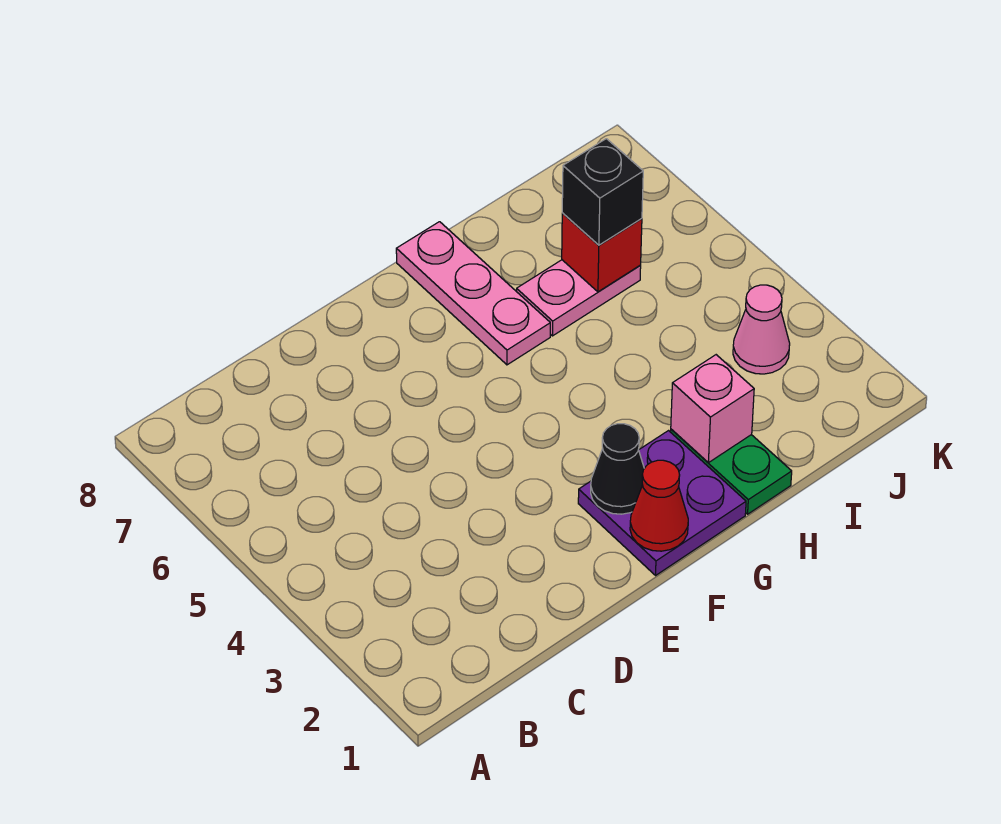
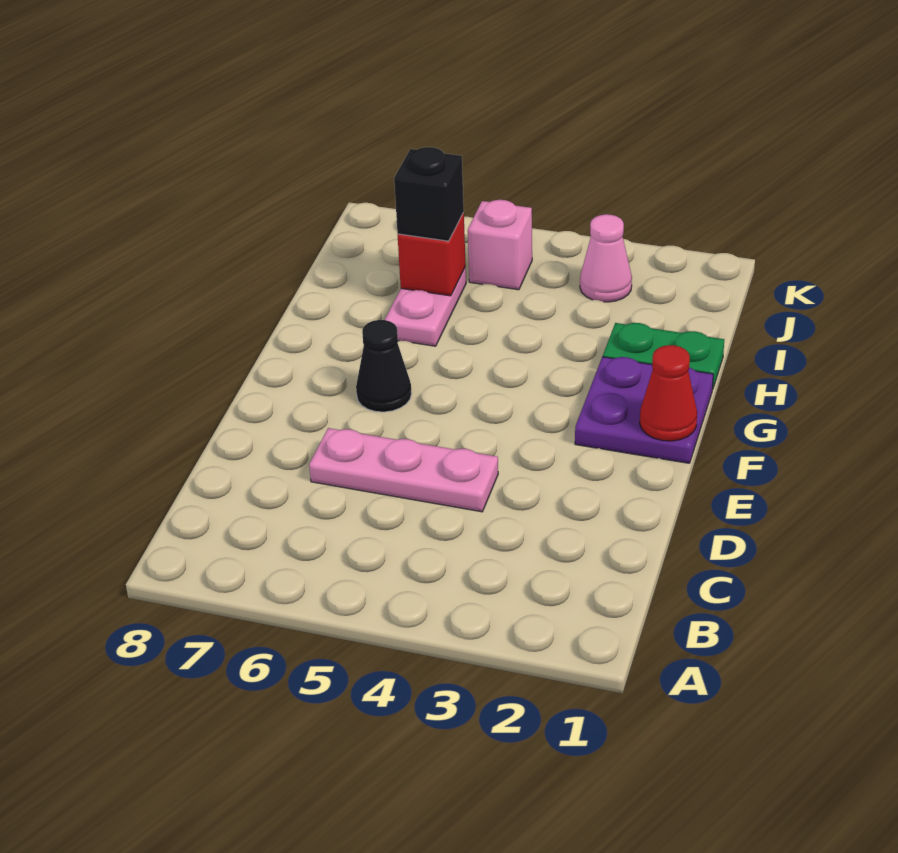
black 1x1 cone [591,424,644,514] -> black 1x1 cone moved to [356,320,412,412]
pink 1x3 plate [396,222,550,365] -> pink 1x3 plate moved to [309,428,498,512]
pink 1x1 brick [671,355,754,463] -> pink 1x1 brick moved to [468,200,532,290]

